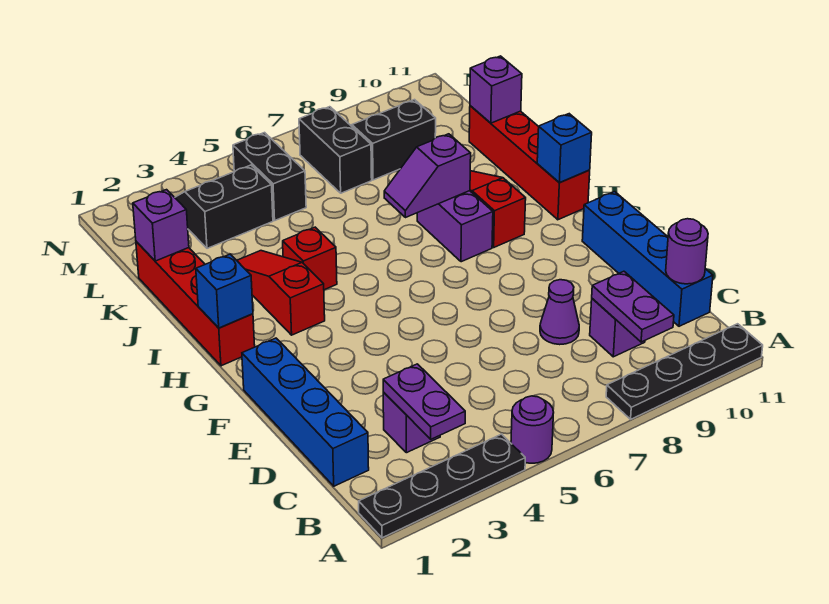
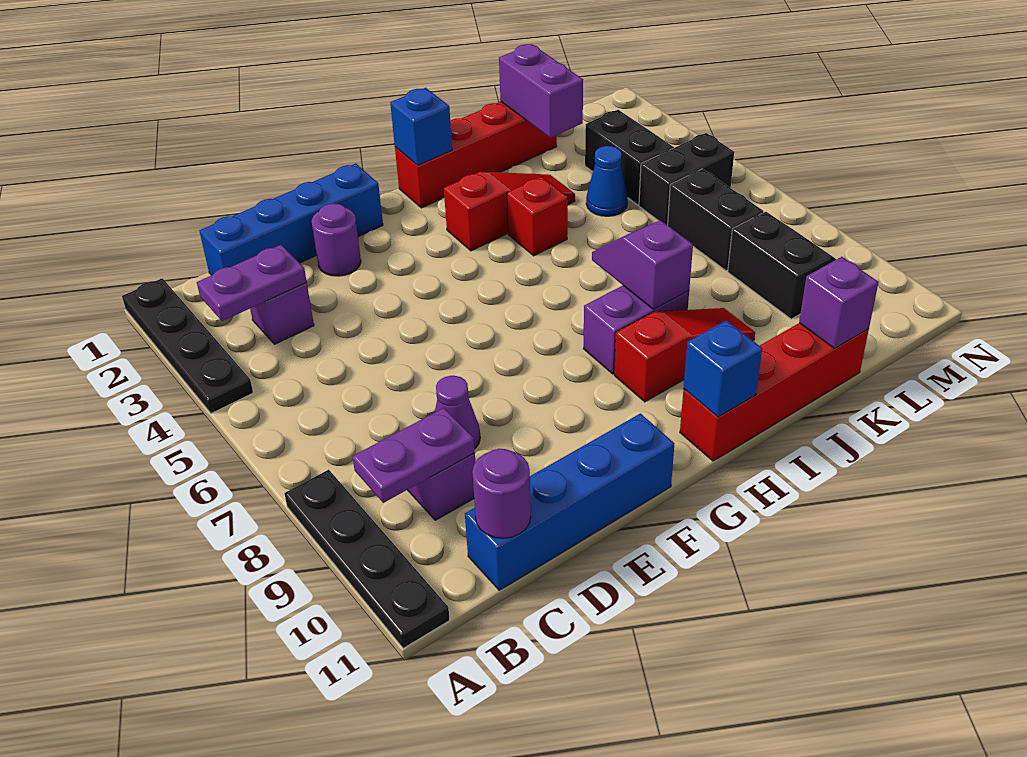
purple 1x1 round brick [511,396,554,463] -> purple 1x1 round brick moved to [312,203,361,276]
purple 1x1 brick [133,190,189,261] -> purple 1x2 brick [499,44,583,138]
none -> blue 1x1 cone [586,146,628,216]
black 1x2 brick [299,107,372,193] -> black 1x2 brick turned to [668,169,764,271]

